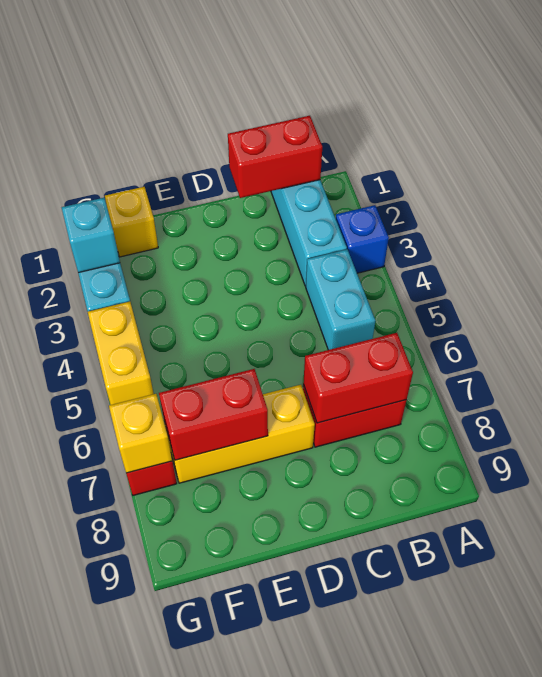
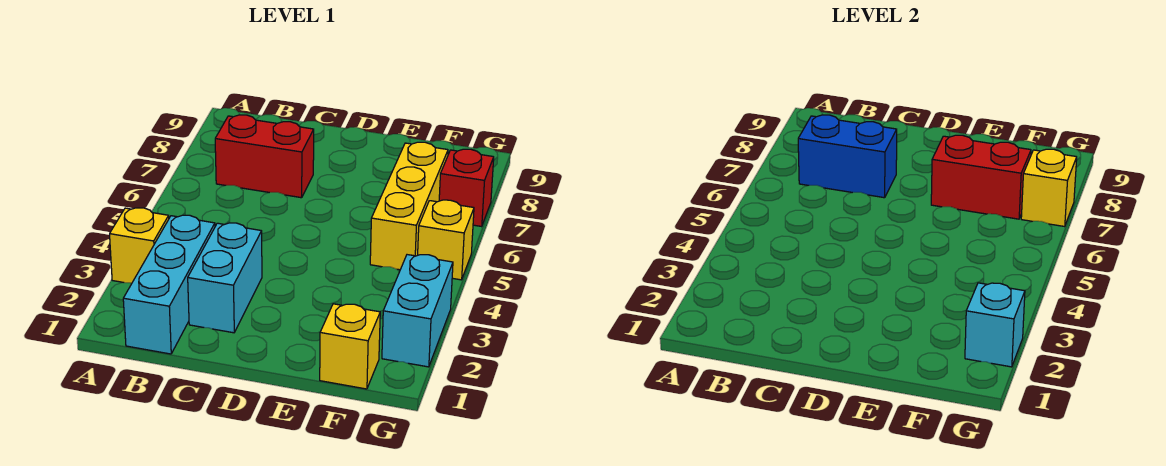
blue 1x1 brick [336,205,389,273] -> yellow 1x1 brick [110,208,169,283]
red 1x2 brick [228,116,322,198] -> none
cyan 1x2 brick [306,249,375,350] -> cyan 1x2 brick moved to [188,223,262,333]
red 1x2 brick [303,333,413,423] -> blue 1x2 brick [798,115,897,198]
yellow 1x3 brick [165,385,315,483] -> yellow 1x3 brick turned to [370,142,448,270]
yellow 1x2 brick [88,302,154,405] -> yellow 1x1 brick [418,200,474,280]

